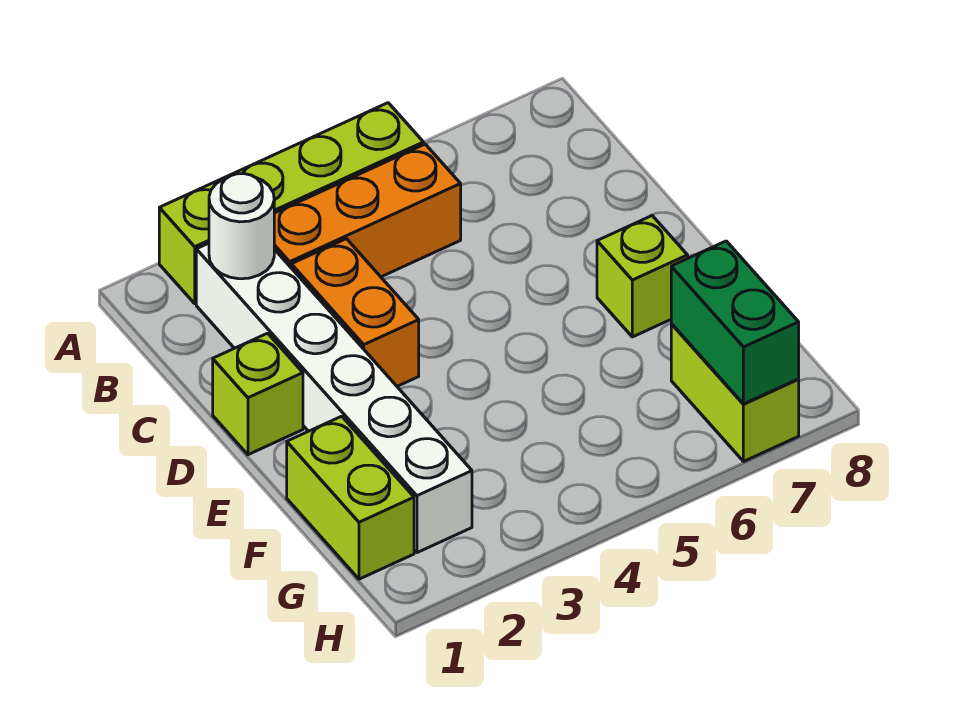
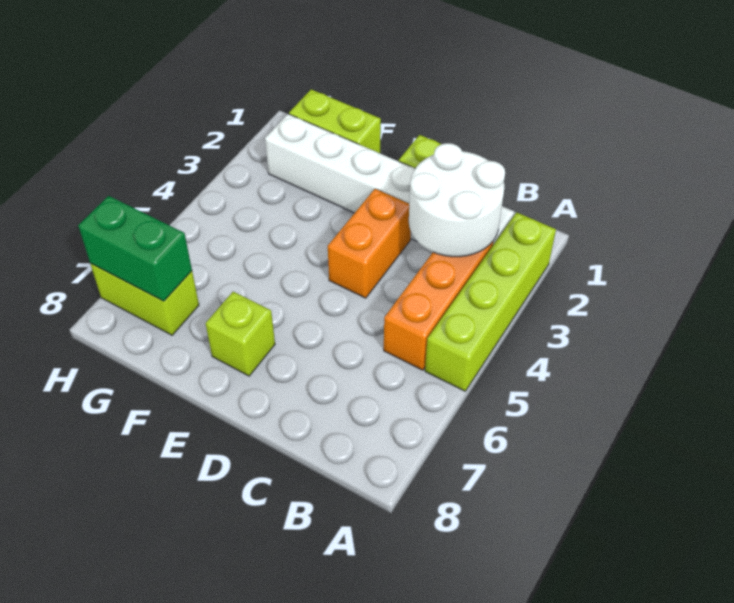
white 1x1 round brick [209,174,274,279] -> white 2x2 round brick [409,143,505,257]
orange 1x2 brick [291,239,419,386] -> orange 1x2 brick turned to [328,189,411,298]

